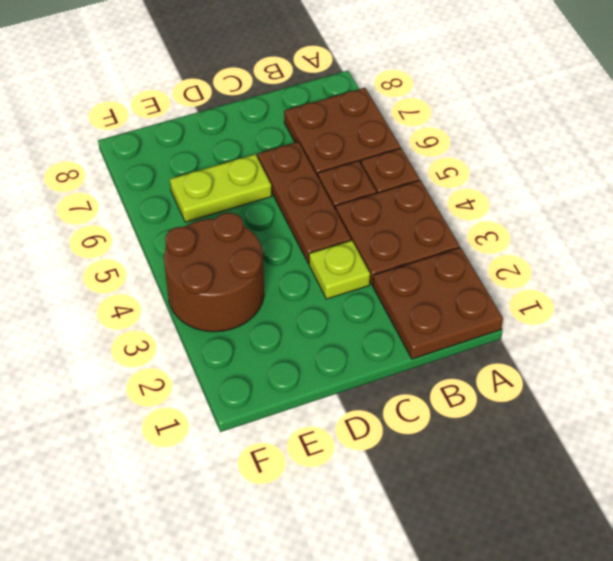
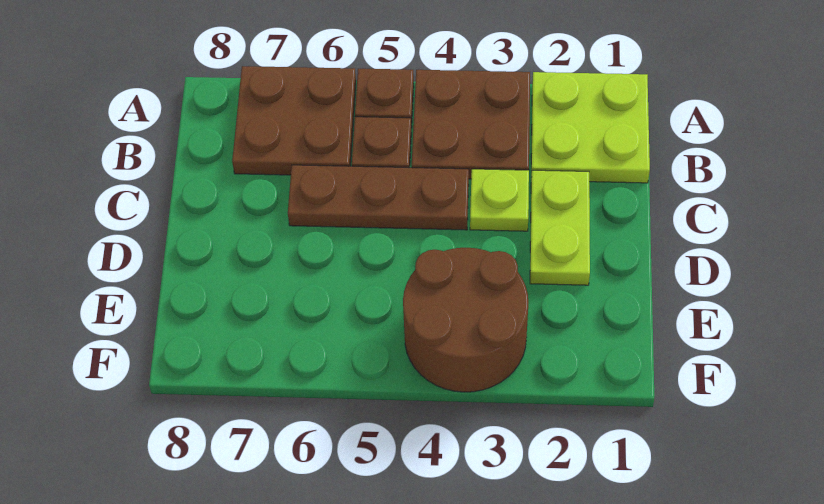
brown 2x2 plate [373,247,503,359] -> lime 2x2 plate [531,72,650,183]
lime 1x2 plate [170,154,272,222] -> lime 1x2 plate moved to [530,170,590,285]

